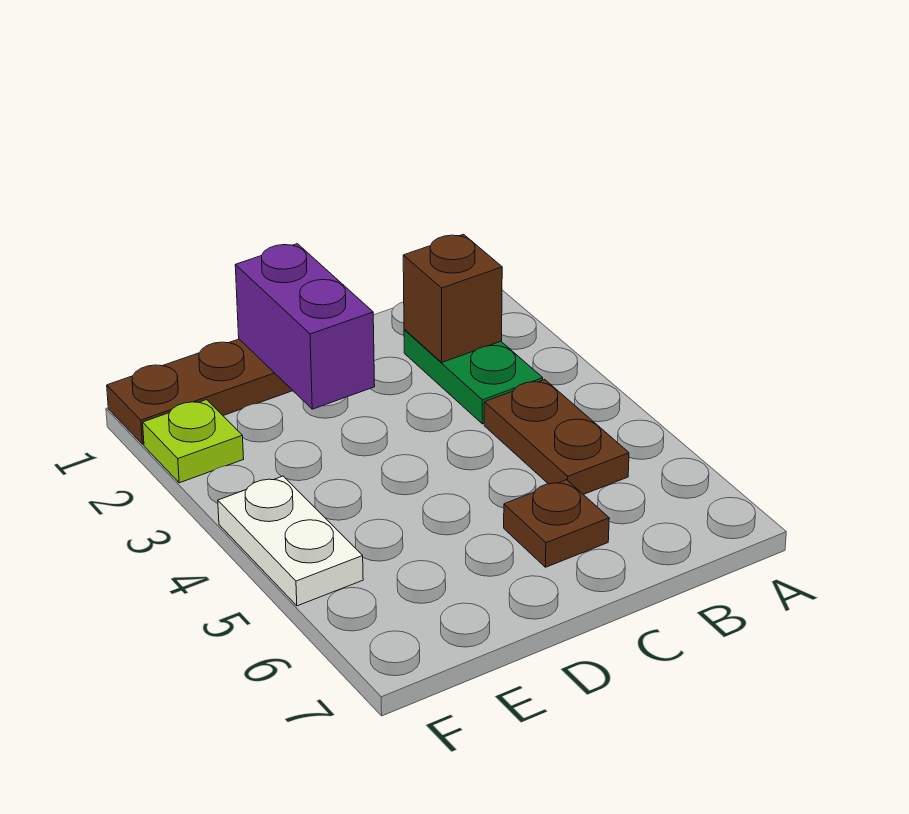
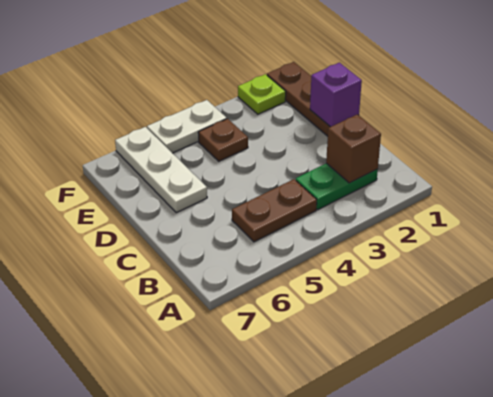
brown 1x1 plate [504,480,609,567] -> brown 1x1 plate moved to [198,119,248,161]
purple 1x2 brick [235,244,375,409] -> purple 1x1 brick [310,63,362,127]
none -> white 1x3 plate [115,127,207,213]

